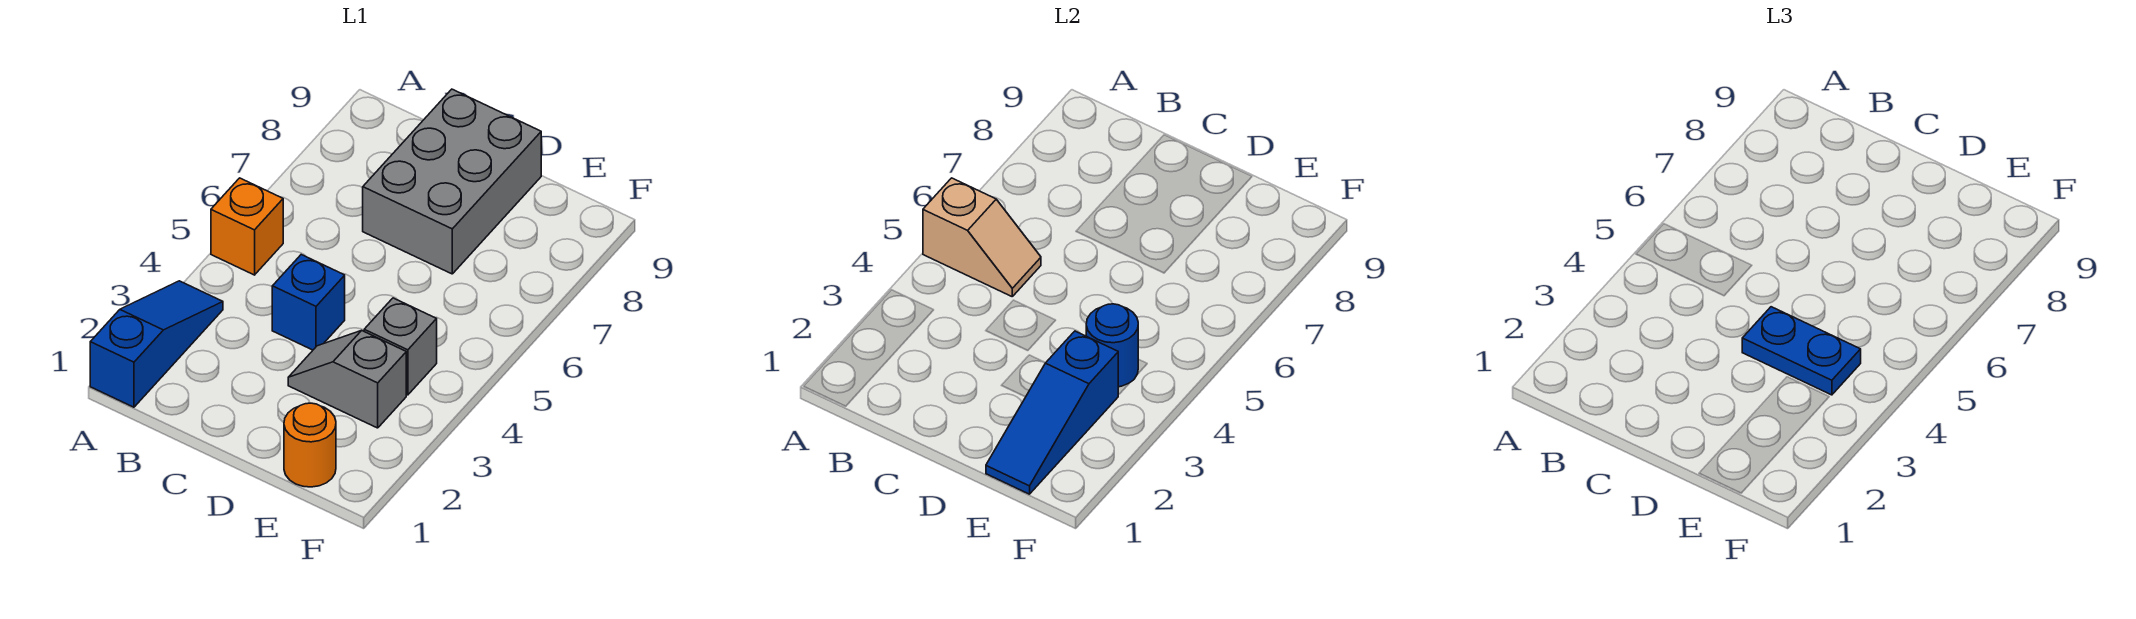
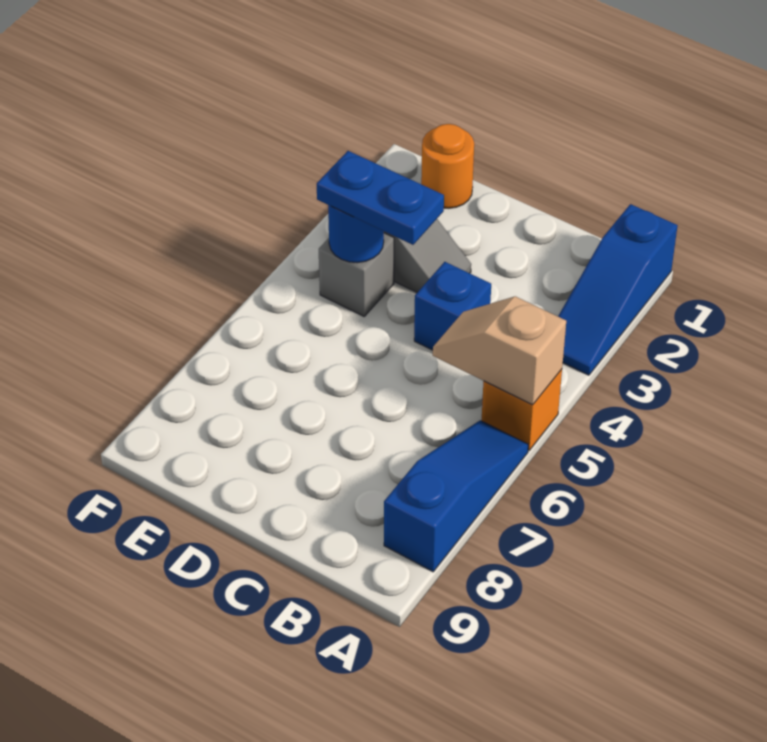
grey 2x3 brick [363,89,541,274] -> none
blue 1x3 slope [986,331,1118,494] -> blue 1x3 slope moved to [384,420,528,572]

